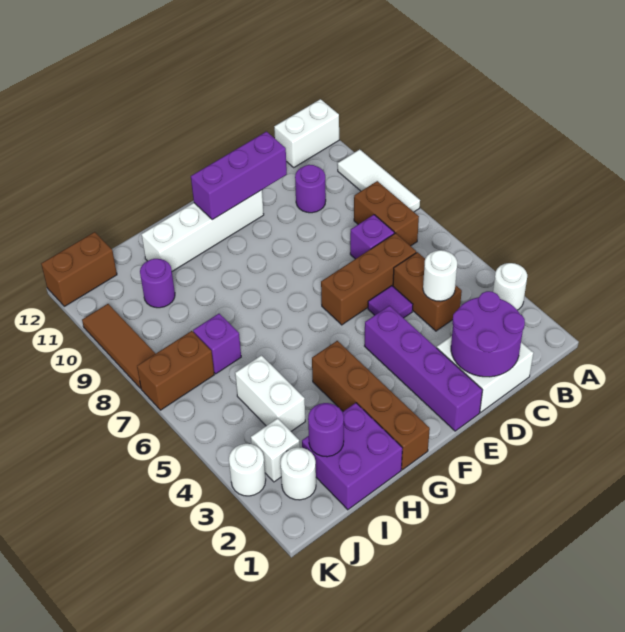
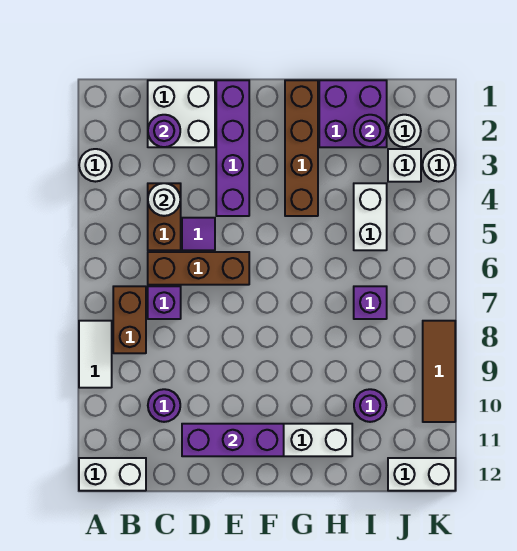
white 1x3 tile [338,149,420,212] -> white 1x2 tile [79,321,112,388]
purple 2x2 round brick [451,291,525,377] -> purple 1x1 round brick [148,115,180,147]
brown 1x2 brick [137,331,214,410] -> none
brown 1x2 brick [41,232,117,306] -> white 1x2 brick [388,458,455,491]

